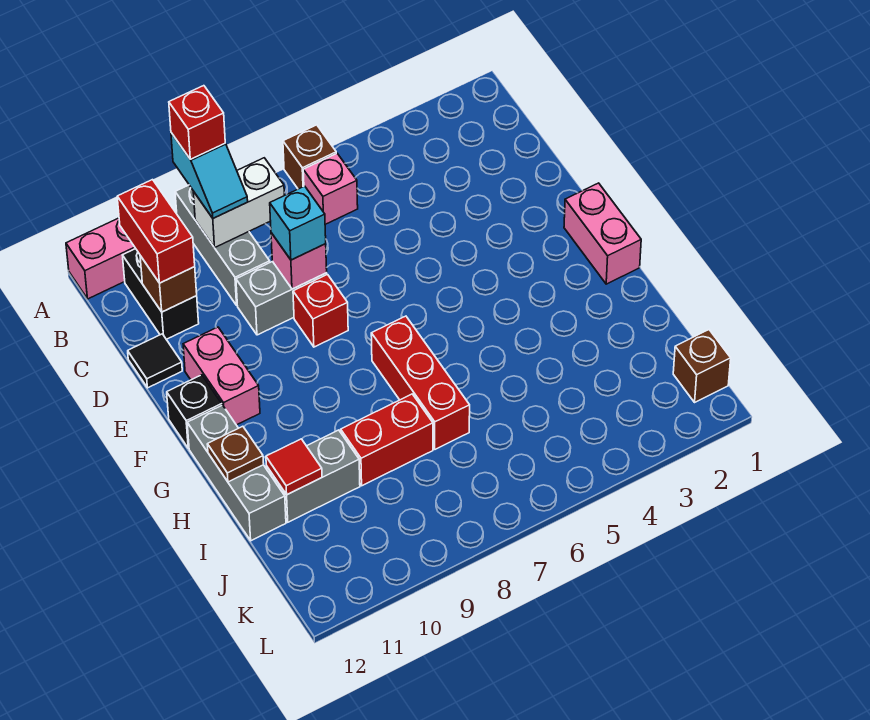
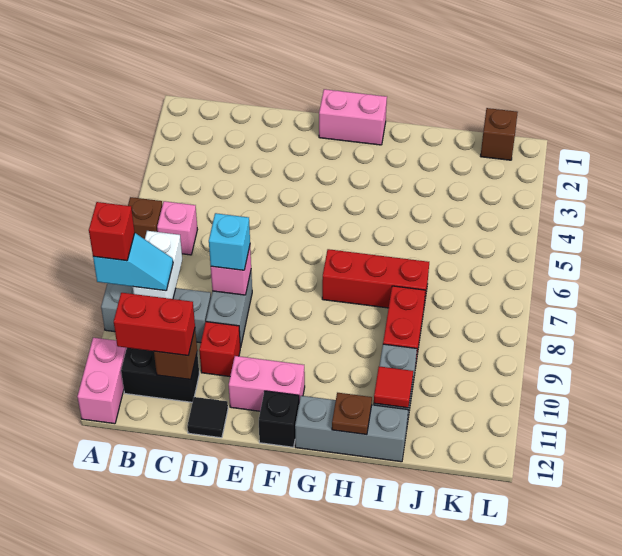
red 1x1 brick [293,275,348,347] -> red 1x1 brick moved to [199,322,241,376]

